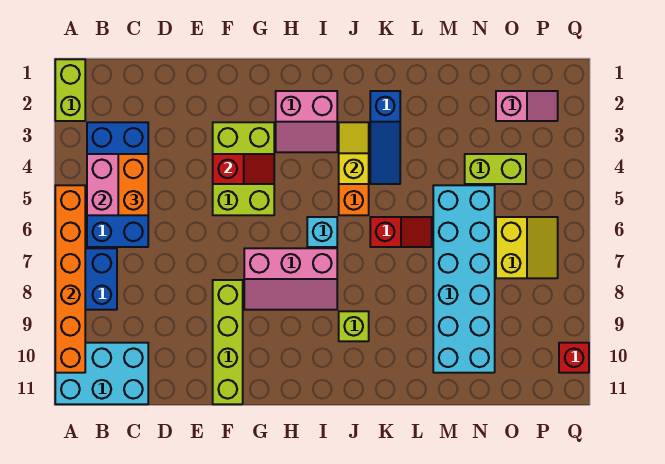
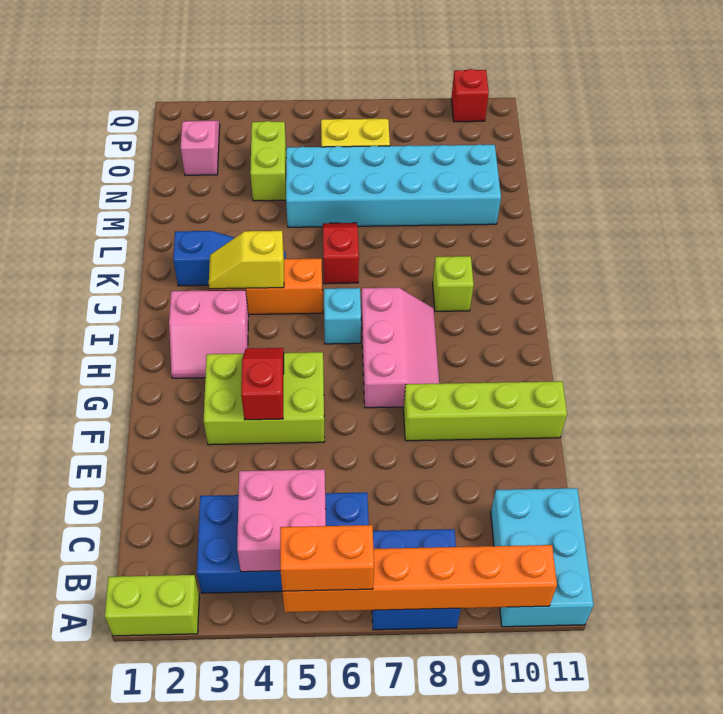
orange 1x2 brick [118,154,148,215] -> orange 1x2 brick moved to [280,525,374,591]
pink 2x2 slope [276,91,337,152] -> pink 2x2 slope turned to [169,290,249,378]

